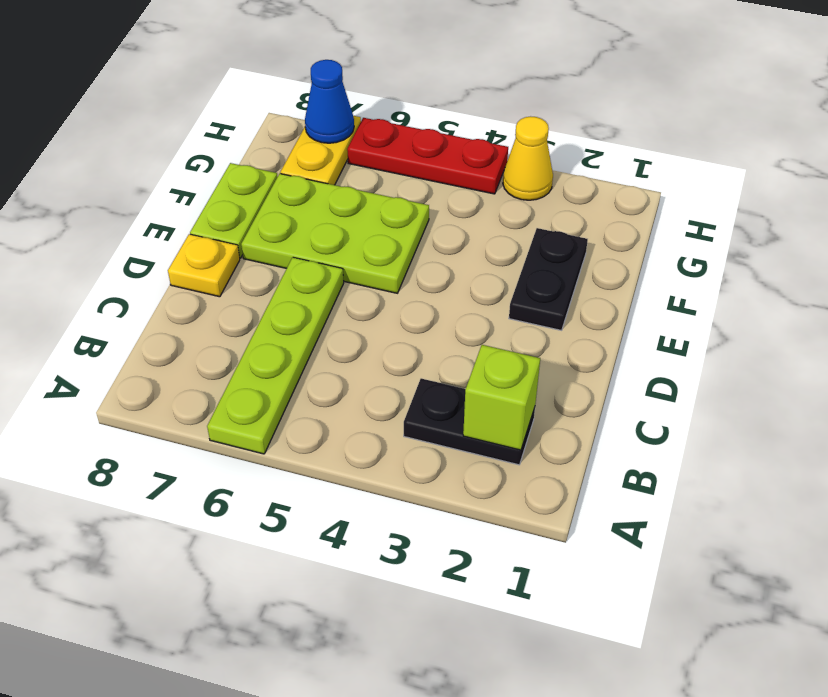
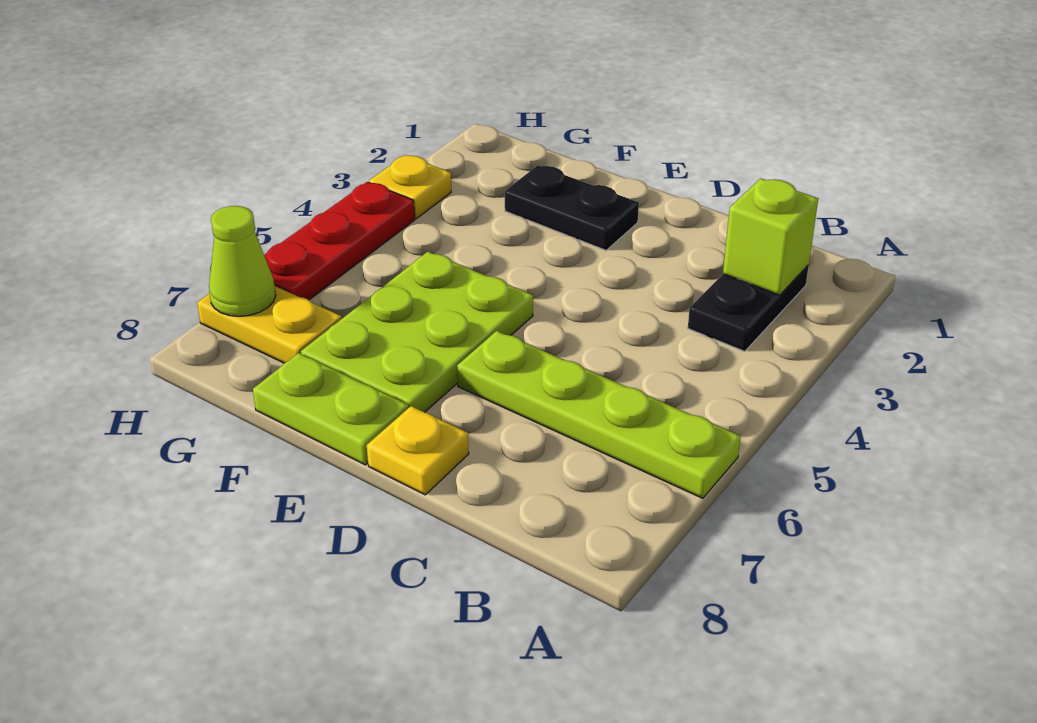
yellow 1x1 cone [503,116,553,200] -> yellow 1x1 plate [369,155,451,219]
blue 1x1 cone [305,60,354,143] -> lime 1x1 cone [209,206,276,316]

